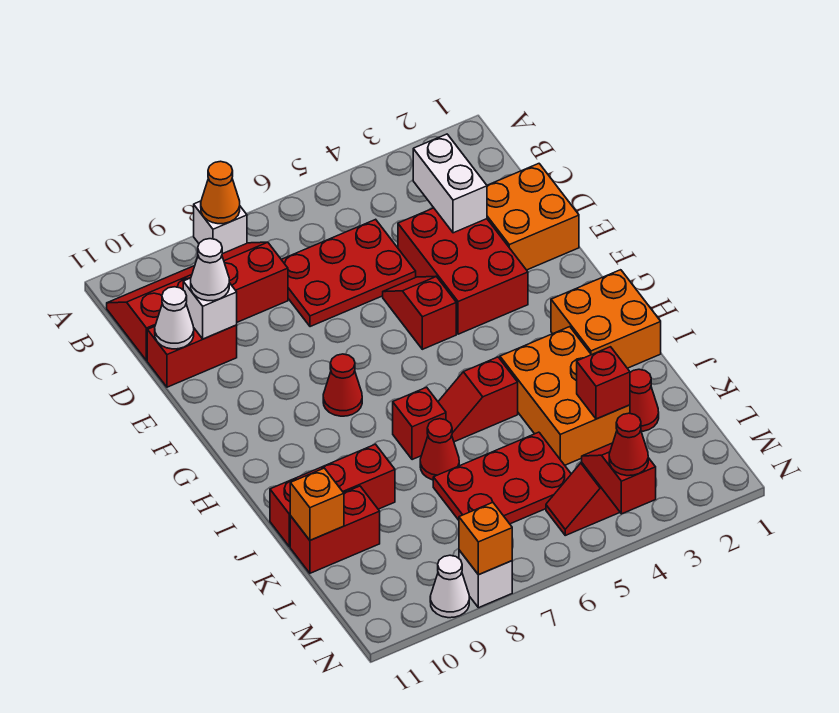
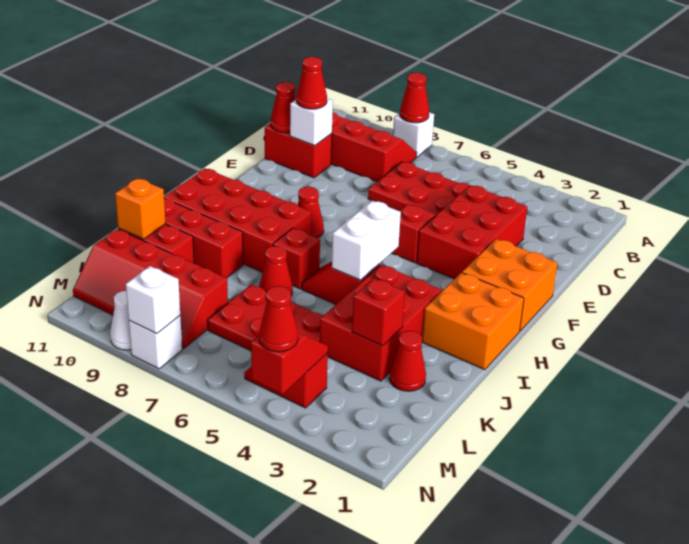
orange 1x1 cone [201,161,240,224] -> red 1x1 cone [400,73,429,123]
white 1x2 brick [413,134,487,233] -> white 1x2 brick moved to [332,201,401,280]
orange 2x2 brick [487,164,579,270] -> orange 2x2 brick moved to [462,239,557,331]
white 1x1 cone [191,239,229,301] -> red 1x1 cone [296,57,327,109]
white 1x1 cone [155,287,194,349] -> red 1x1 cone [271,82,296,133]
none -> red 2x4 brick [164,168,311,272]
orange 2x3 brick [500,327,630,465] -> red 2x3 brick [320,265,441,381]
none -> red 2x4 slope [73,229,228,349]
orange 1x1 brick [459,502,512,575] -> white 1x1 brick [126,266,180,333]

